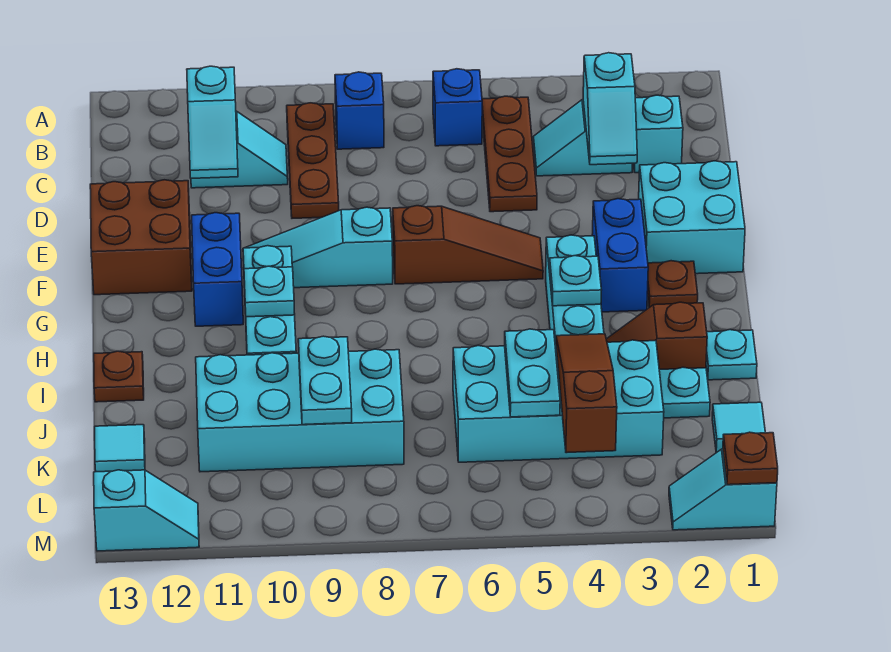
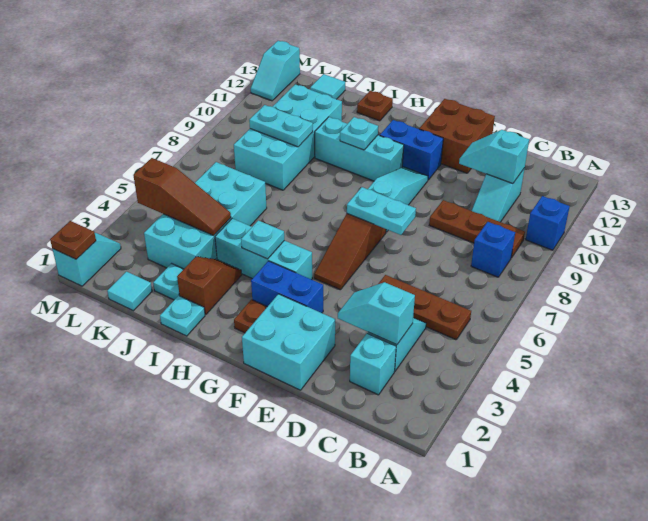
blue 1x1 brick [433,69,482,146] -> blue 1x1 brick moved to [526,196,570,250]
cyan 1x2 plate [505,329,560,417] -> cyan 1x2 plate moved to [347,187,416,235]

